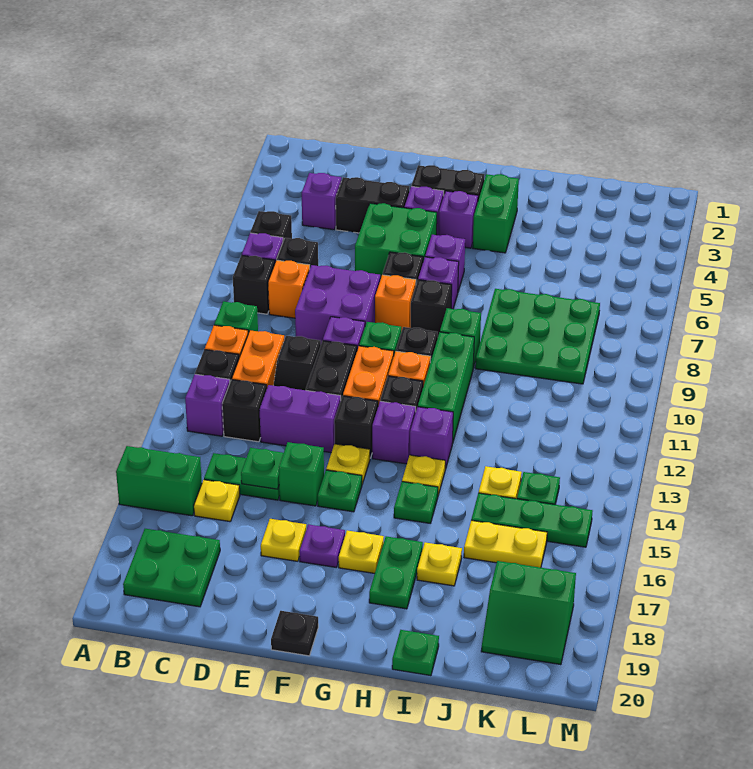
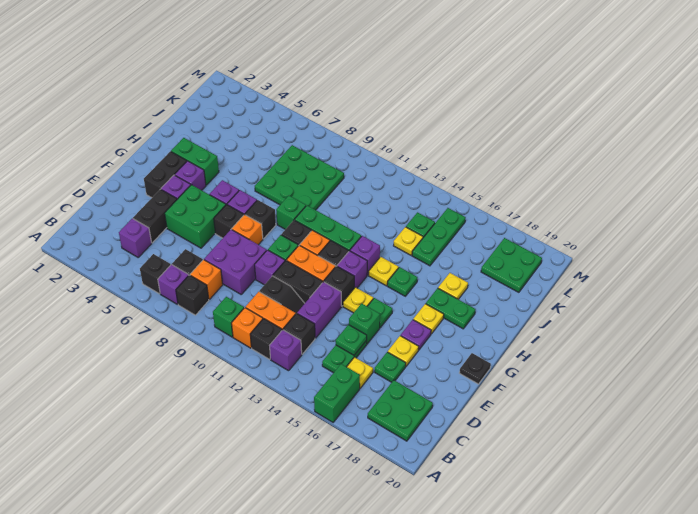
green 1x1 plate [392,630,439,676] -> green 1x1 plate moved to [375,352,406,382]
yellow 1x2 plate [464,520,547,568] -> none
green 2x2 slope [481,561,576,665] -> green 2x2 plate [481,238,542,292]

